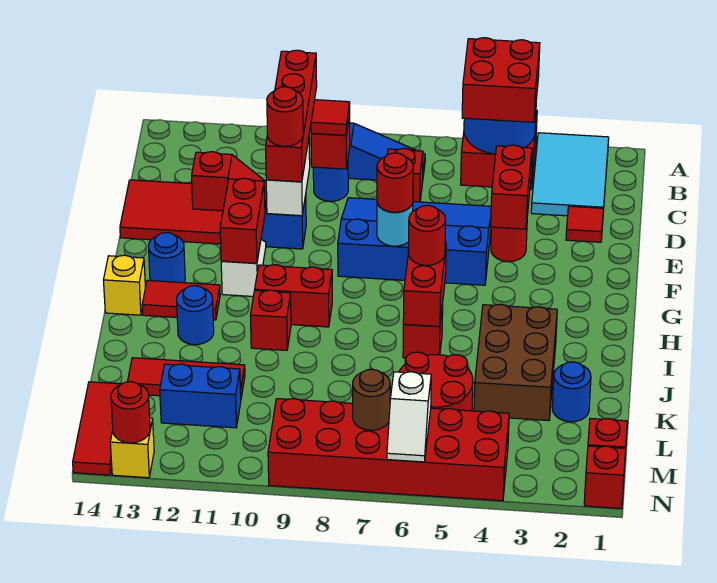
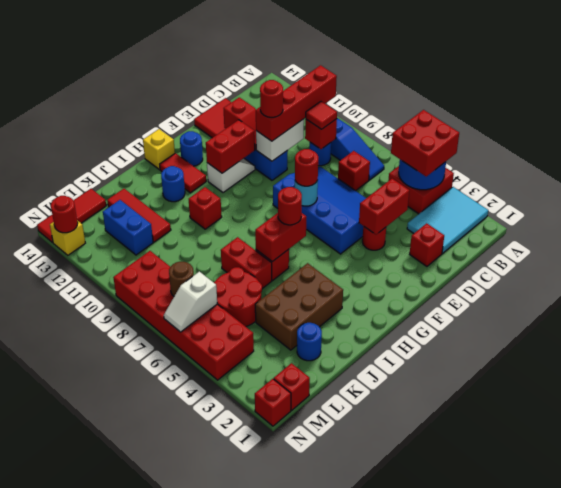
red 1x1 tile [566,206,604,242] -> red 1x1 brick [410,223,444,266]
red 1x2 brick [255,265,332,327] -> red 1x2 brick moved to [221,237,272,289]

